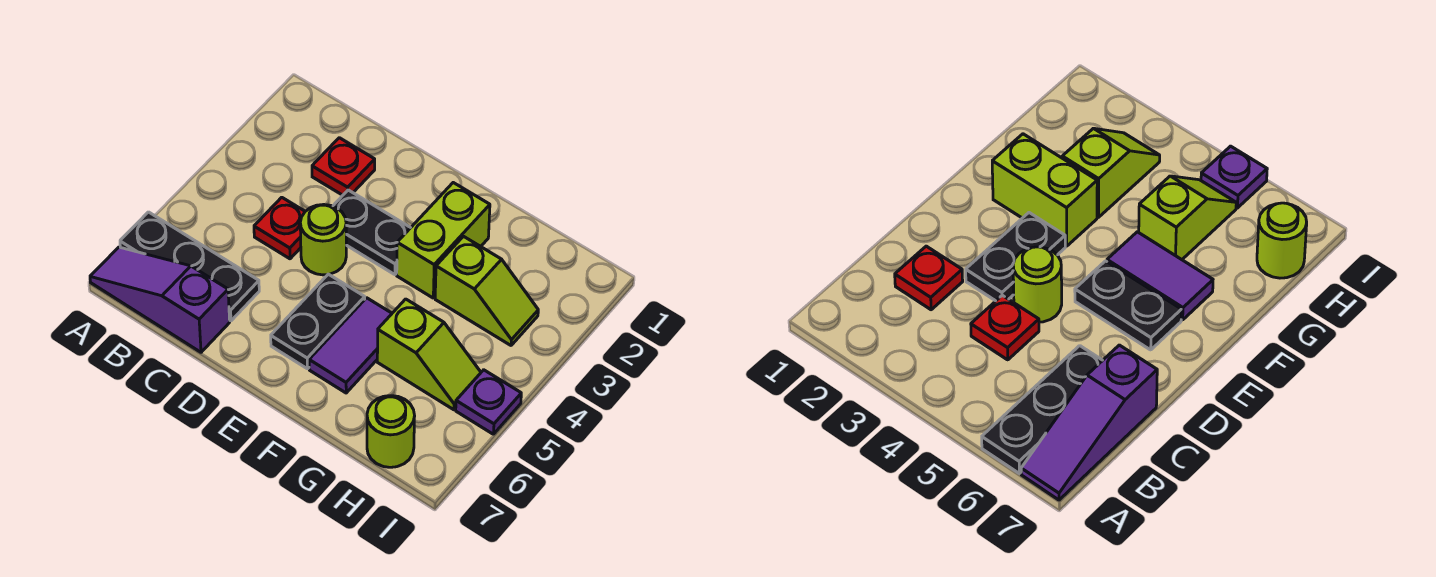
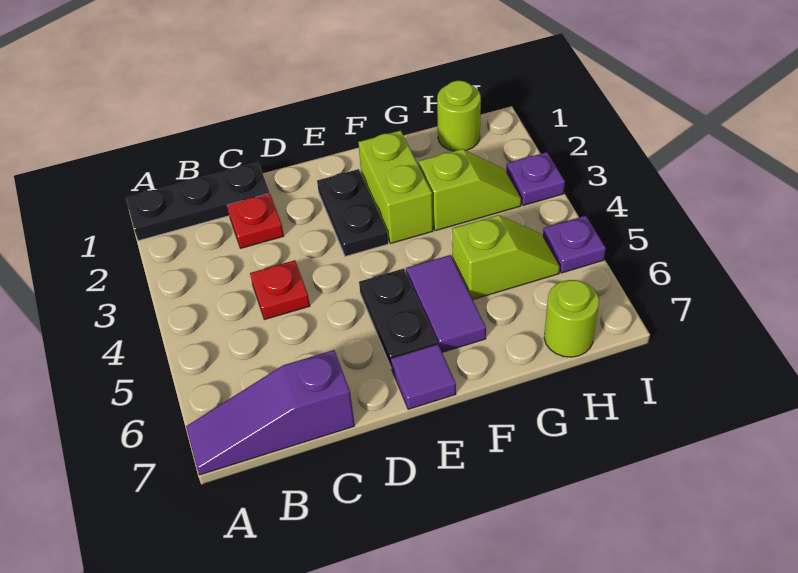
black 1x3 plate [120,212,259,321] -> black 1x3 plate moved to [126,163,270,241]
black 1x2 plate [333,190,410,275] -> black 1x2 plate turned to [317,169,388,256]
lime 1x1 round brick [300,204,346,275] -> lime 1x1 round brick moved to [437,81,481,151]
none -> purple 1x1 tile [391,344,456,409]
none -> purple 1x1 plate [506,152,565,206]

